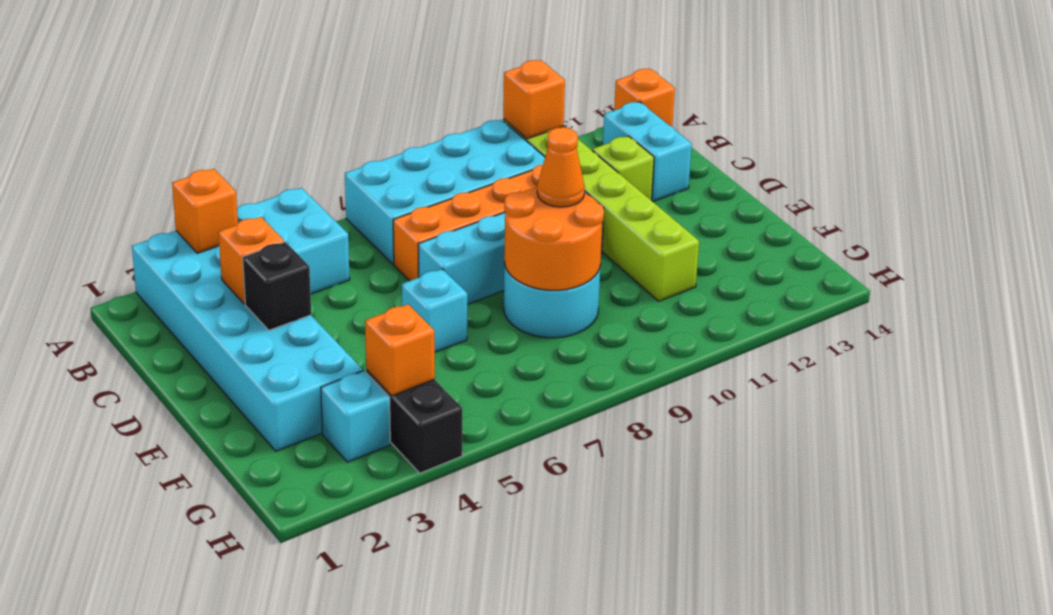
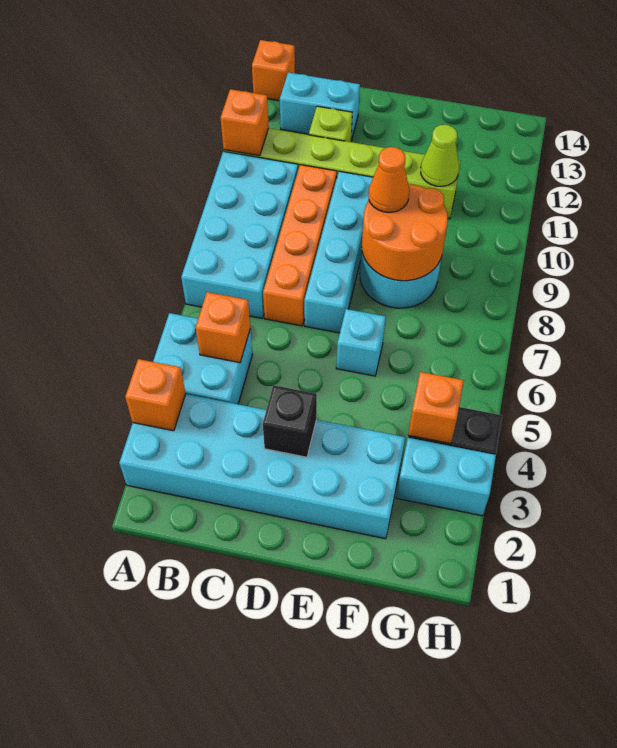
orange 1x1 brick [219,217,284,304] -> orange 1x1 brick moved to [196,292,250,363]
none -> lime 1x1 cone [421,125,459,186]
cyan 1x1 brick [321,371,390,462] -> cyan 1x2 brick [396,438,496,516]

